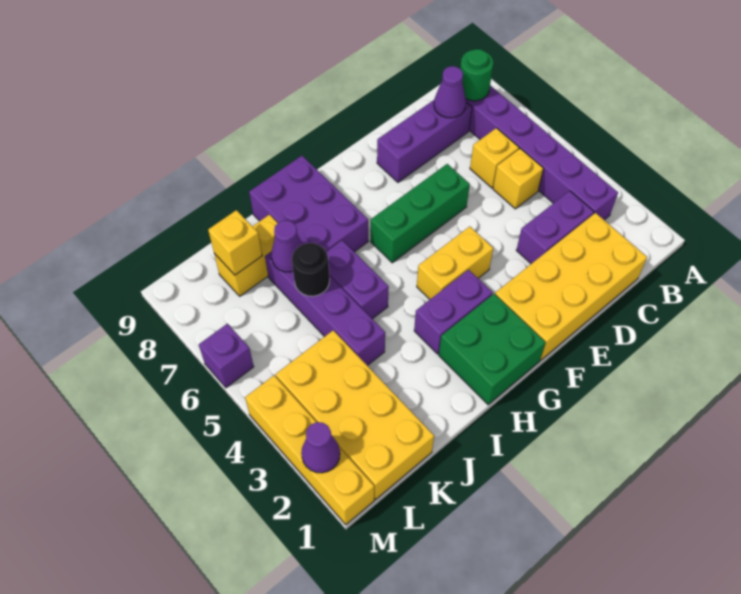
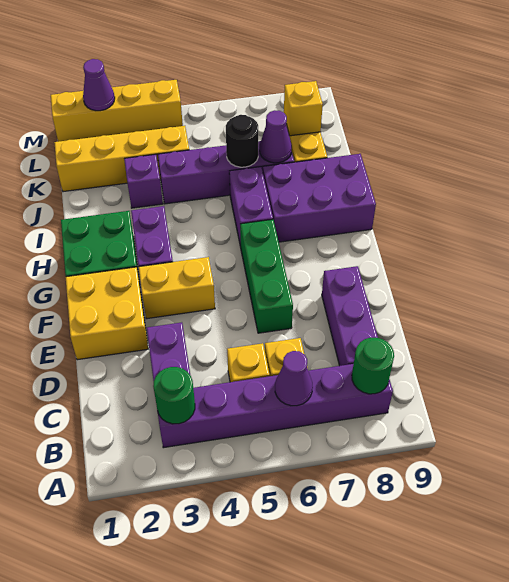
none -> green 1x1 round brick [153,367,195,424]
yellow 2x4 brick [495,213,647,360] -> yellow 2x2 brick [66,267,148,360]
purple 1x1 cone [434,66,466,118] -> purple 1x1 cone moved to [275,351,313,406]
yellow 1x2 brick [417,226,493,299] -> yellow 1x2 brick turned to [139,257,215,319]
purple 1x2 brick [326,240,389,319] -> purple 1x2 brick turned to [229,167,273,247]
yellow 2x4 brick [276,330,434,499] -> yellow 1x4 brick [54,126,189,192]
purple 1x1 brick [199,324,254,388] -> purple 1x1 brick moved to [124,154,163,208]

